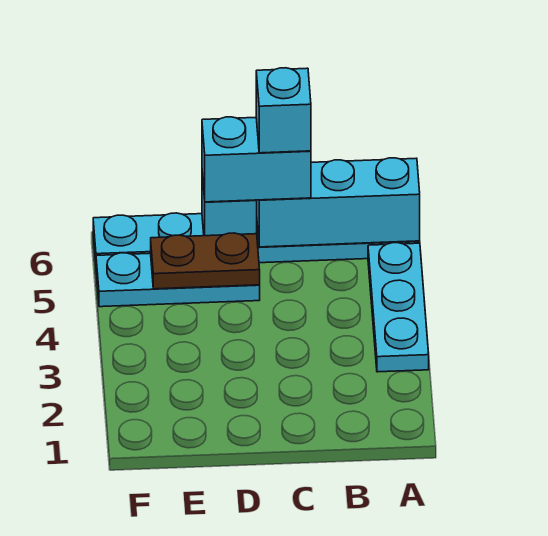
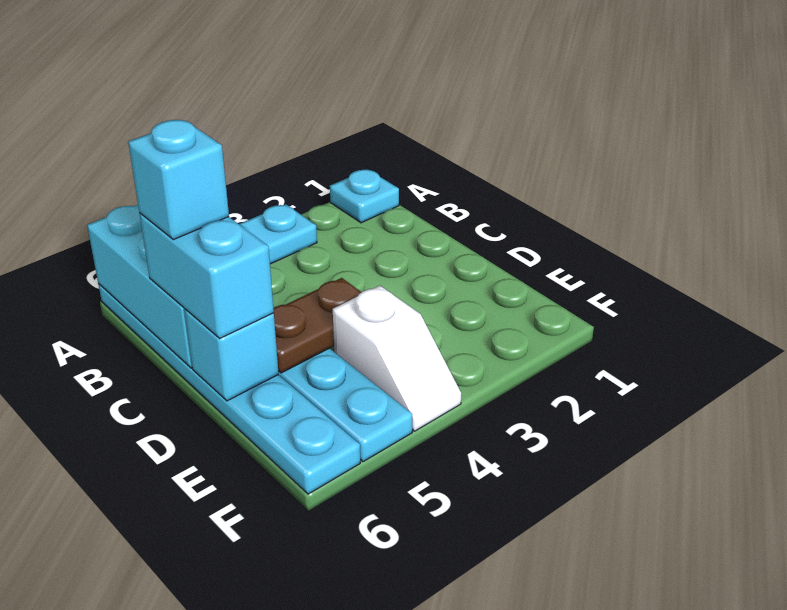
none -> cyan 1x1 plate [330,170,399,223]
brown 1x2 plate [151,233,260,289] -> brown 1x2 plate turned to [273,278,361,373]
none -> white 1x2 slope [333,286,461,431]

